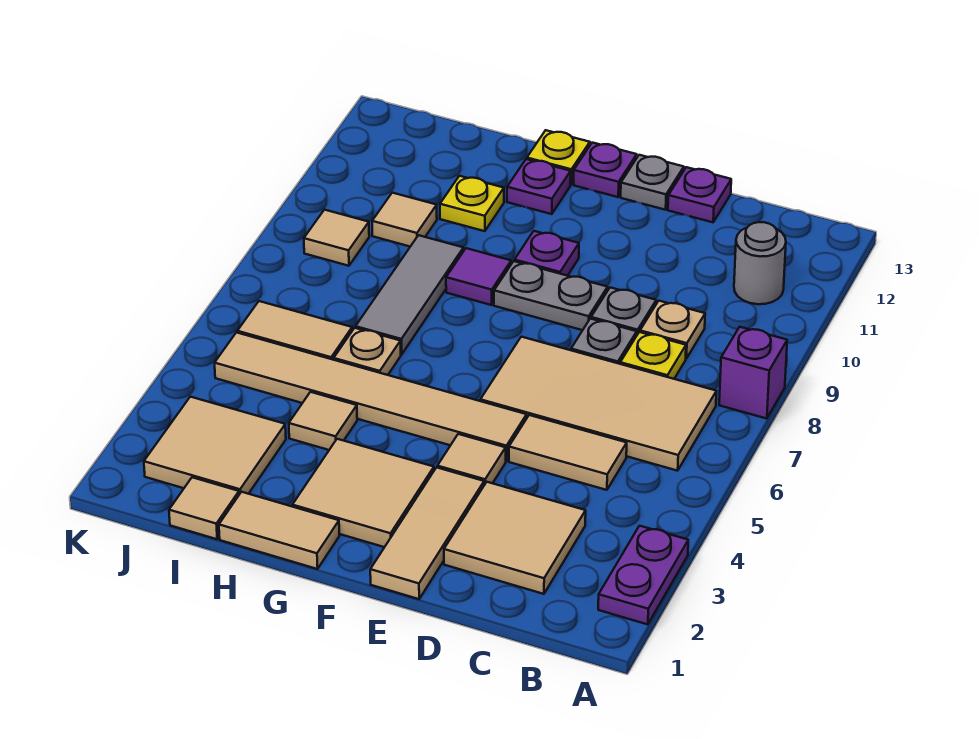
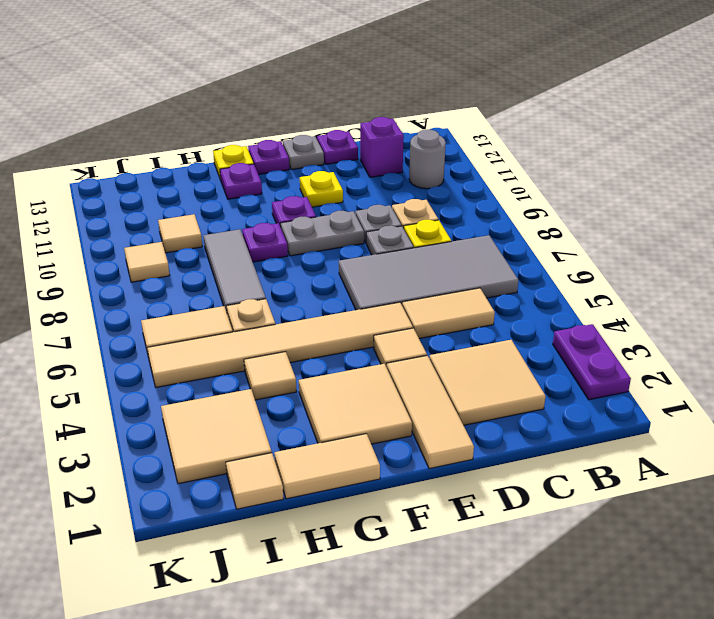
purple 1x1 brick [719,327,787,419] -> purple 1x1 brick moved to [360,117,404,177]
tan 2x4 tile [480,337,716,471] -> grey 2x4 tile [339,235,518,310]
purple 1x1 tile [446,248,511,305] -> purple 1x1 plate [242,223,288,262]
yellow 1x1 plate [440,176,504,231] -> yellow 1x1 plate moved to [300,171,343,207]

